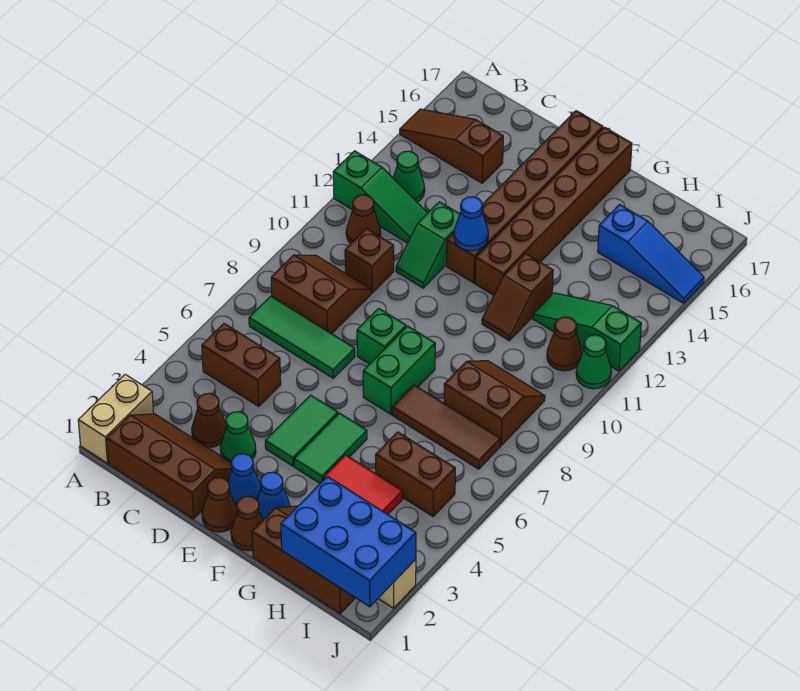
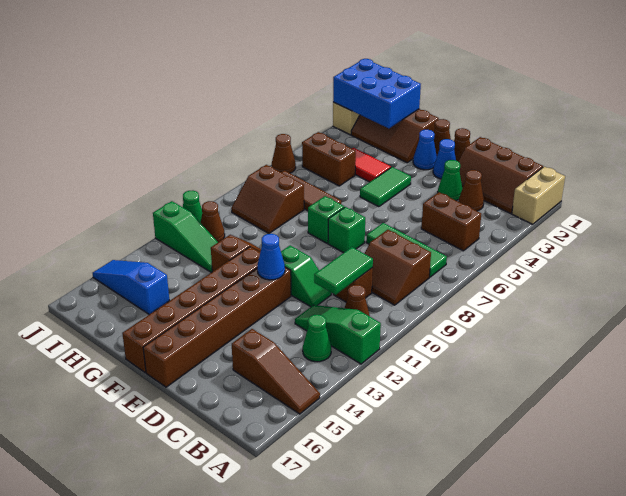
green 1x2 slope [396,202,460,288] -> green 1x2 slope turned to [281,245,331,307]
green 1x2 tile [265,395,338,466] -> green 1x2 tile moved to [314,247,373,295]
green 1x2 brick [363,326,435,414] -> green 1x1 brick [308,196,344,243]
none -> brown 1x1 cone [272,134,296,173]

